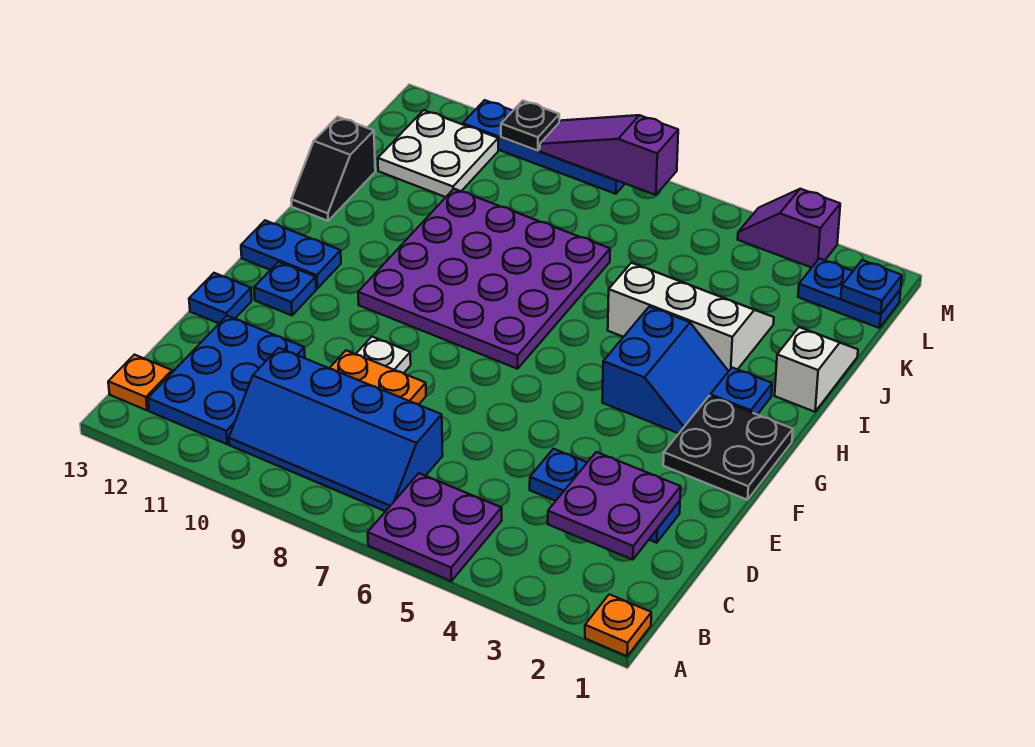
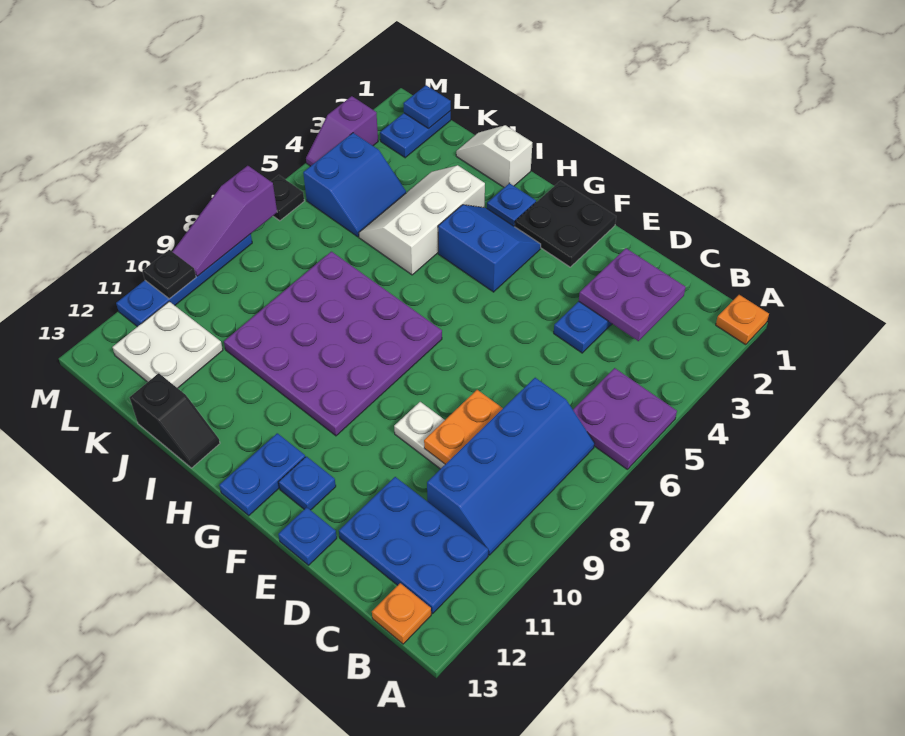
none -> blue 2x2 slope [303,133,406,237]
none -> black 1x1 plate [271,175,304,221]

